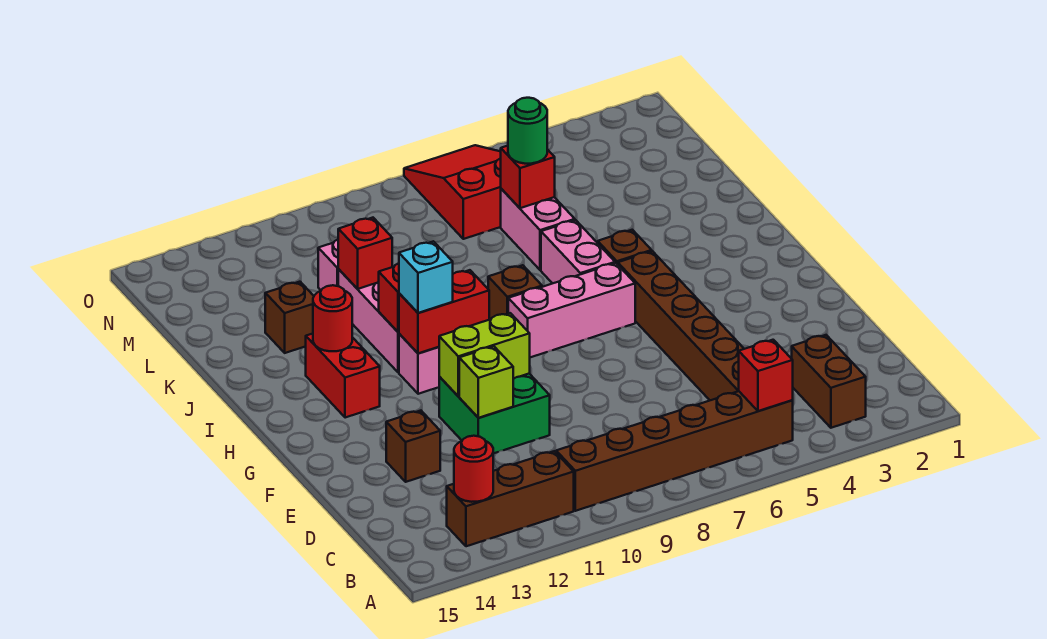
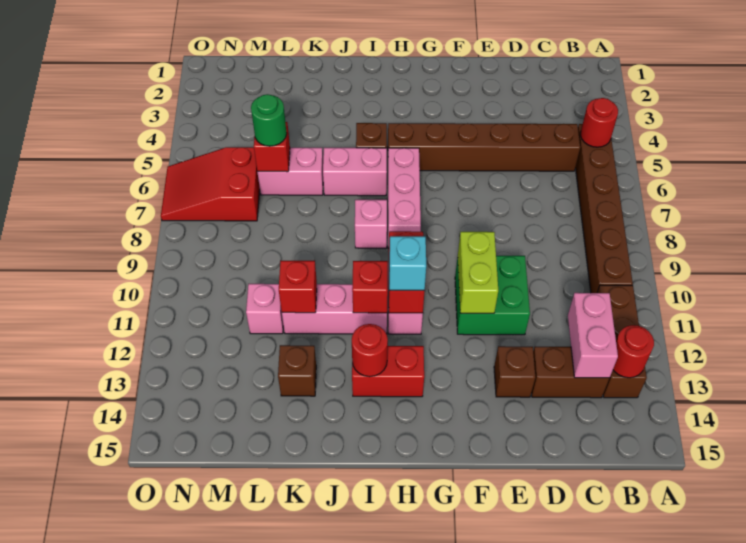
brown 1x2 brick [792,335,866,428] -> brown 1x2 brick moved to [531,347,609,398]
red 1x1 brick [739,340,793,411] -> red 1x1 round brick [580,98,618,147]
none -> pink 1x2 brick [568,293,618,378]
lime 1x1 brick [459,346,513,418] -> none
brown 1x1 brick [488,265,542,319] -> pink 1x1 brick [355,200,387,248]

